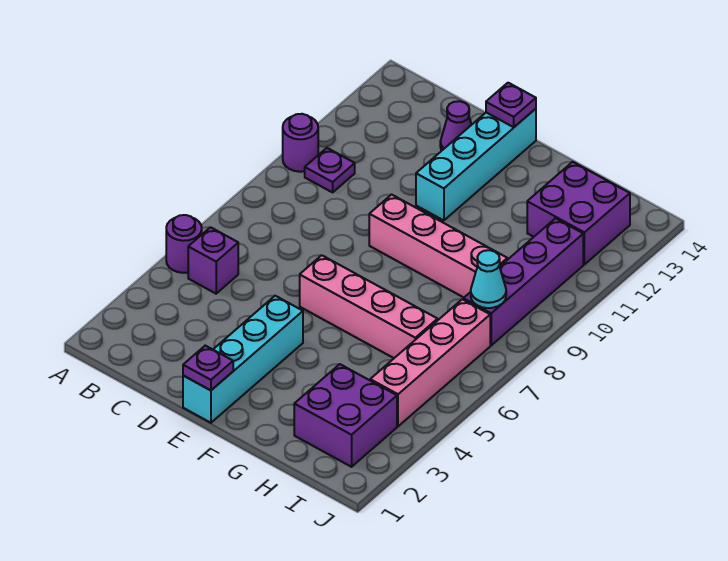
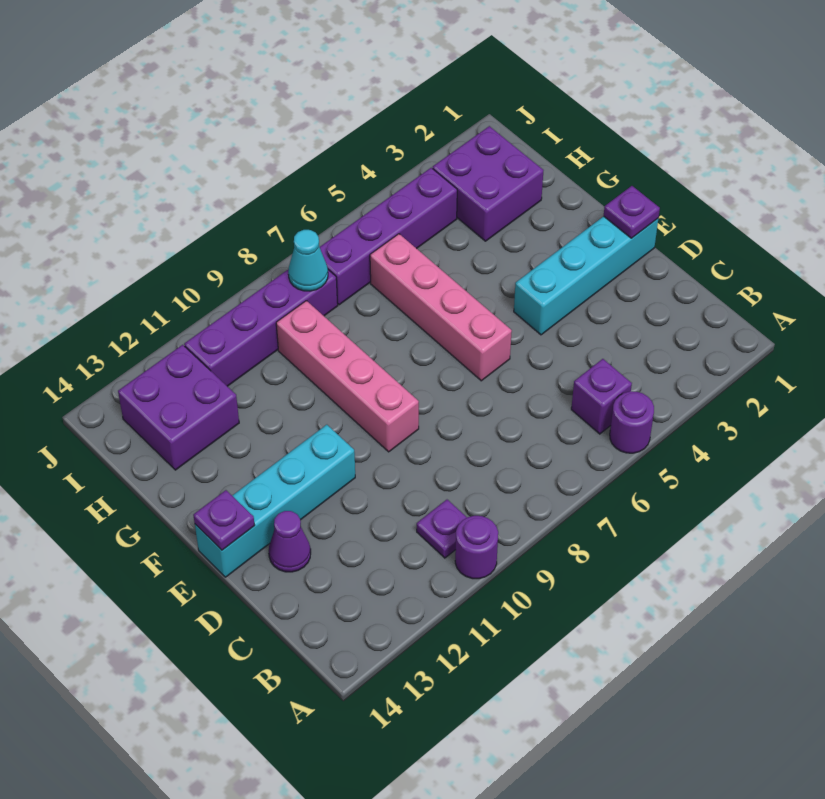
pink 1x4 brick [370,299,490,426] -> purple 1x4 brick [320,168,457,305]

